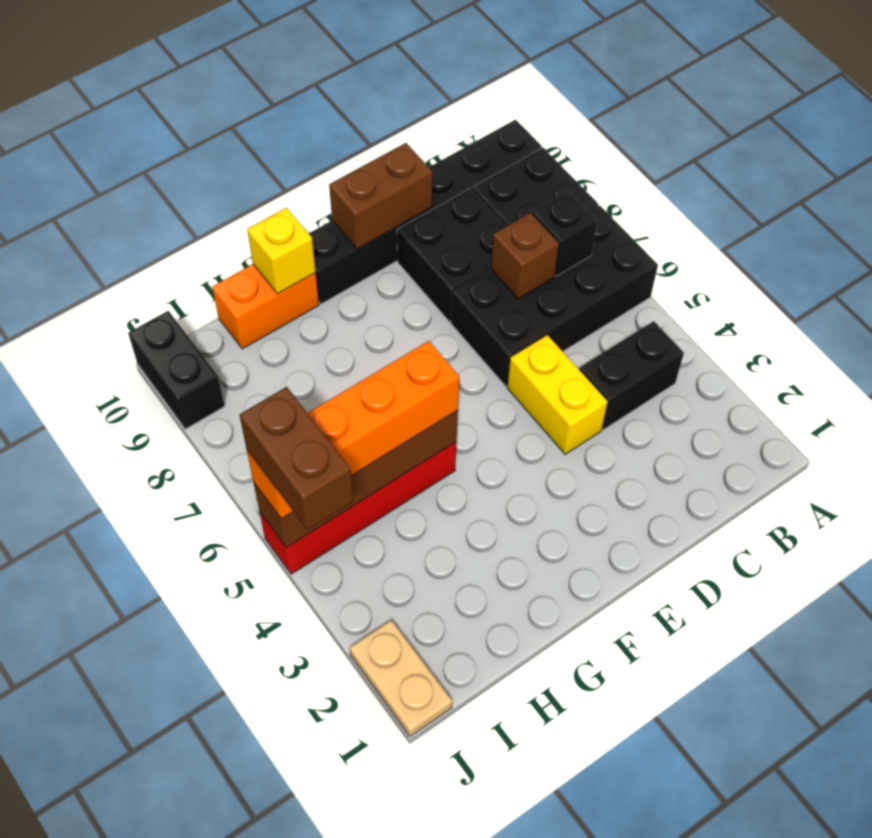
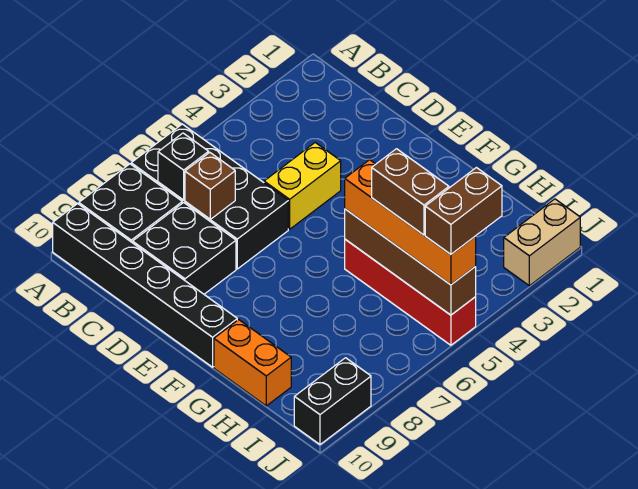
black 1x2 brick [579,321,684,430] -> none
brown 1x2 brick [329,143,432,249] -> brown 1x2 brick moved to [372,149,449,235]
yellow 1x1 brick [247,208,316,294] -> none
tan 1x2 plate [350,620,452,736] -> tan 1x2 brick [504,199,580,286]

